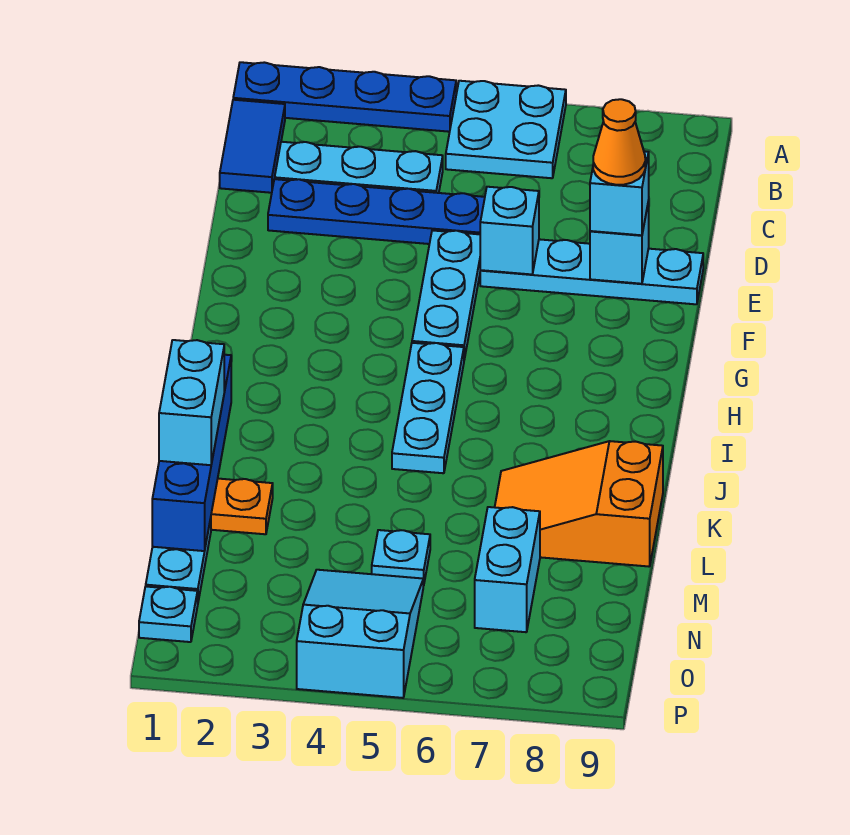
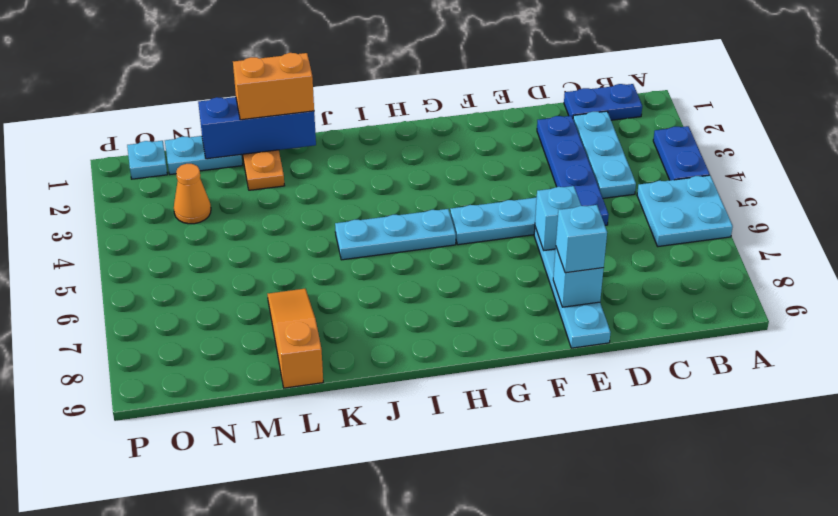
blue 1x4 plate [233,62,456,132] -> blue 1x2 plate [653,126,710,180]
blue 1x2 tile [220,100,285,193] -> blue 1x2 plate [564,84,642,120]
orange 1x1 cone [593,99,645,185] -> orange 1x1 cone moved to [174,164,211,224]
blue 1x4 brick [152,355,231,551] -> blue 1x3 brick [198,97,316,159]
cyan 1x2 brick [159,340,224,465] -> orange 1x2 brick [233,53,314,120]
orange 2x3 slope [495,441,663,567] -> orange 1x3 slope [268,289,323,388]
cyan 1x1 plate [372,530,430,585] -> none
cyan 1x2 brick [475,507,540,632] -> none
cyan 2x3 slope [297,570,424,698] -> none

